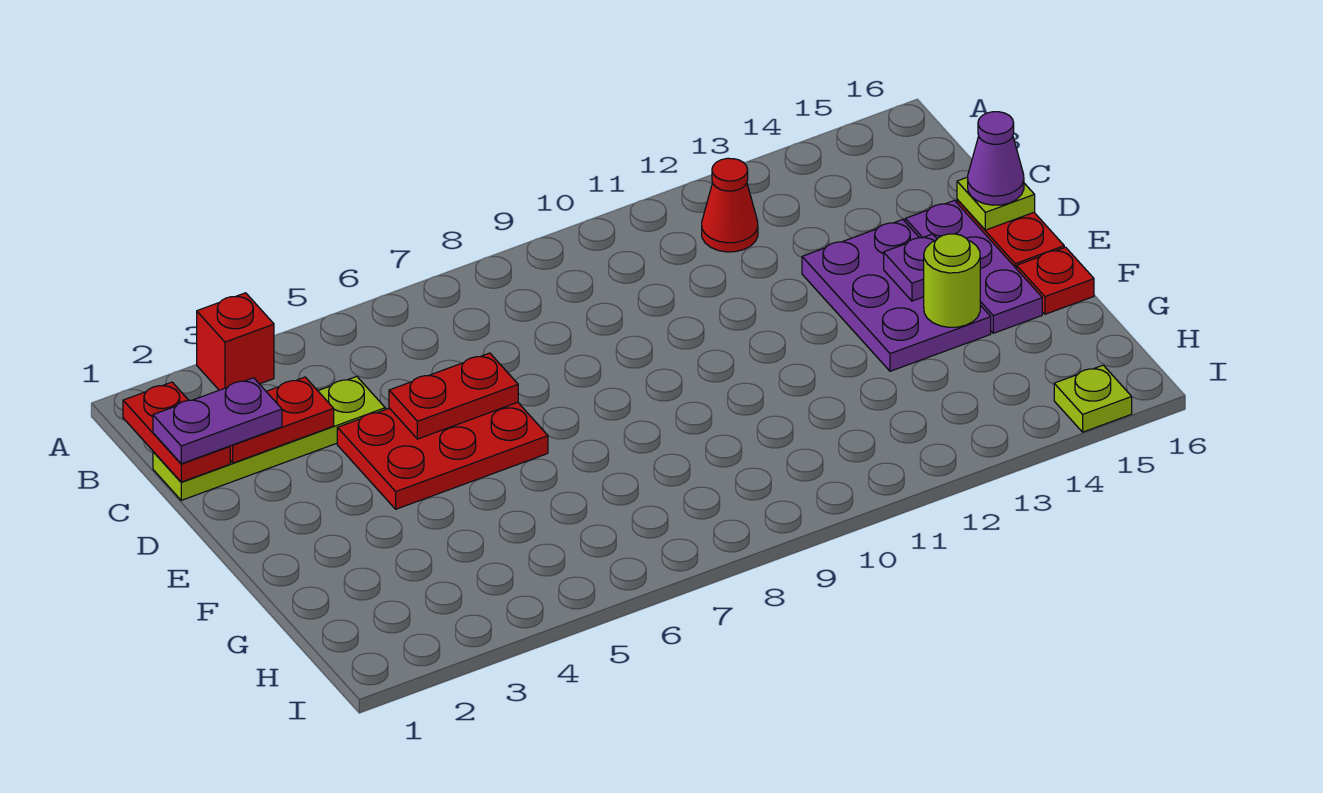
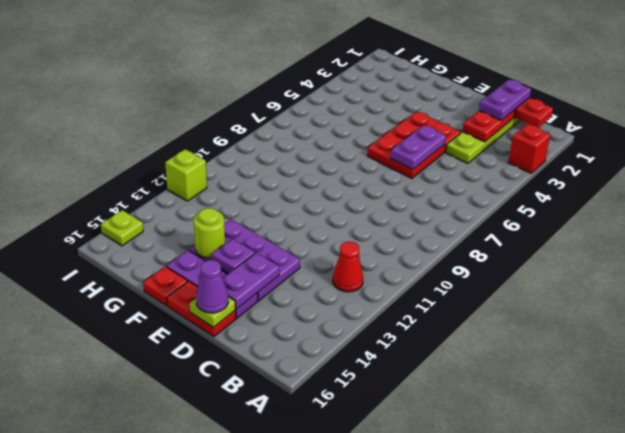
red 1x2 plate [389,353,518,439] -> purple 1x2 plate [391,125,446,169]
none -> purple 1x2 plate [223,253,279,309]
none -> lime 1x1 brick [165,149,207,201]

